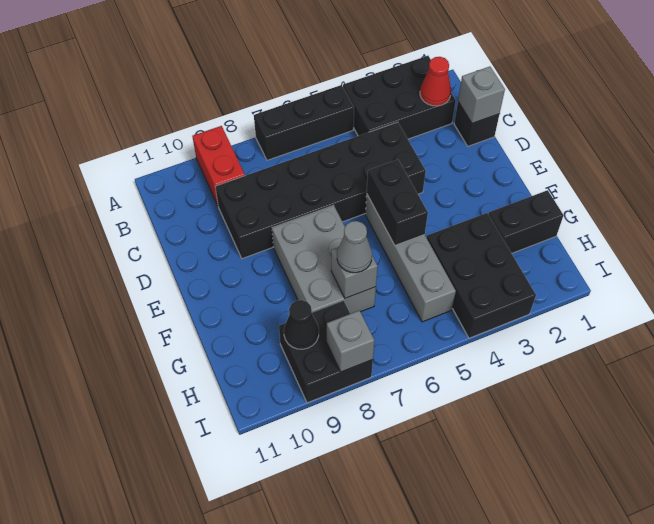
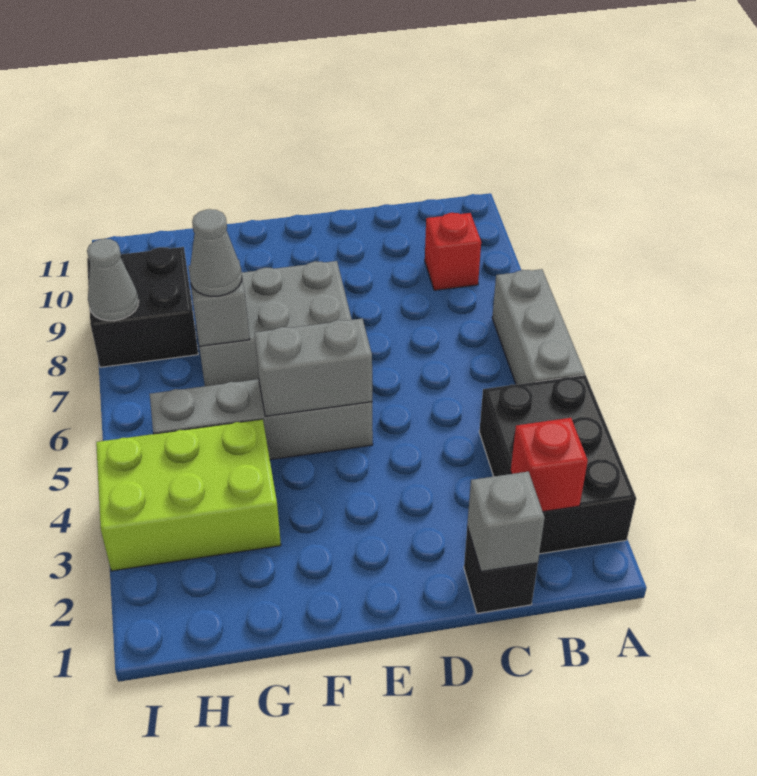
black 1x3 brick [254,85,354,160] -> grey 1x3 brick [492,269,585,385]
red 1x2 brick [192,126,245,205] -> red 1x1 brick [425,213,481,290]
red 1x1 cone [420,57,451,106] -> red 1x1 brick [511,418,588,512]
black 2x6 brick [215,122,426,259] -> none
black 1x2 brick [367,160,428,245] -> grey 1x2 brick [254,319,372,416]
black 1x2 brick [488,190,564,253] -> none
black 2x3 brick [427,213,536,338] -> lime 2x3 brick [96,419,281,571]
black 1x1 cone [284,300,319,349] -> none
grey 1x1 brick [327,310,375,372] -> grey 1x1 cone [87,239,139,321]

